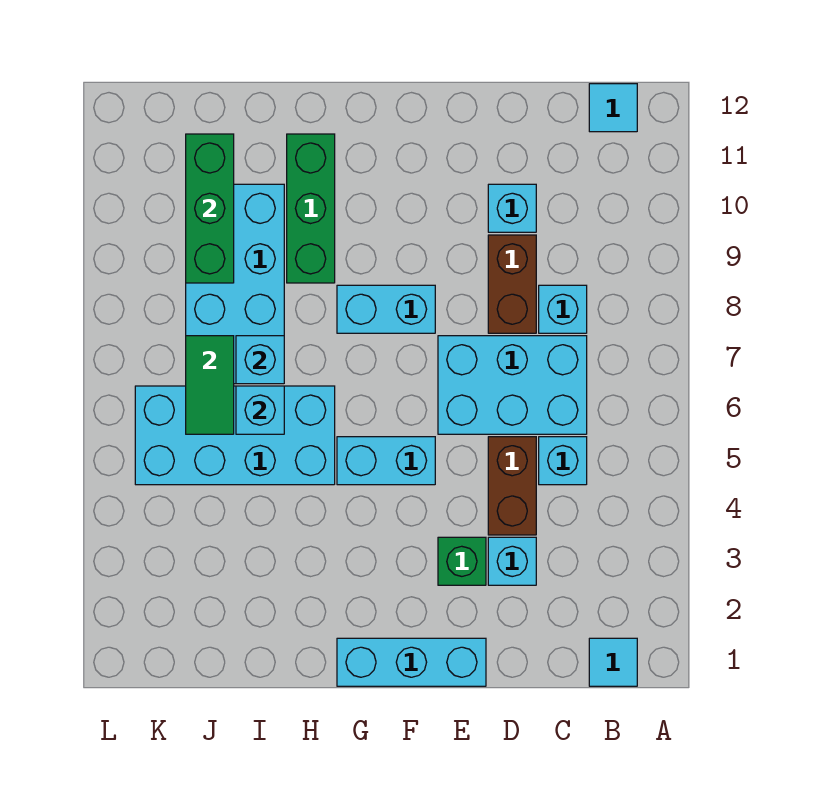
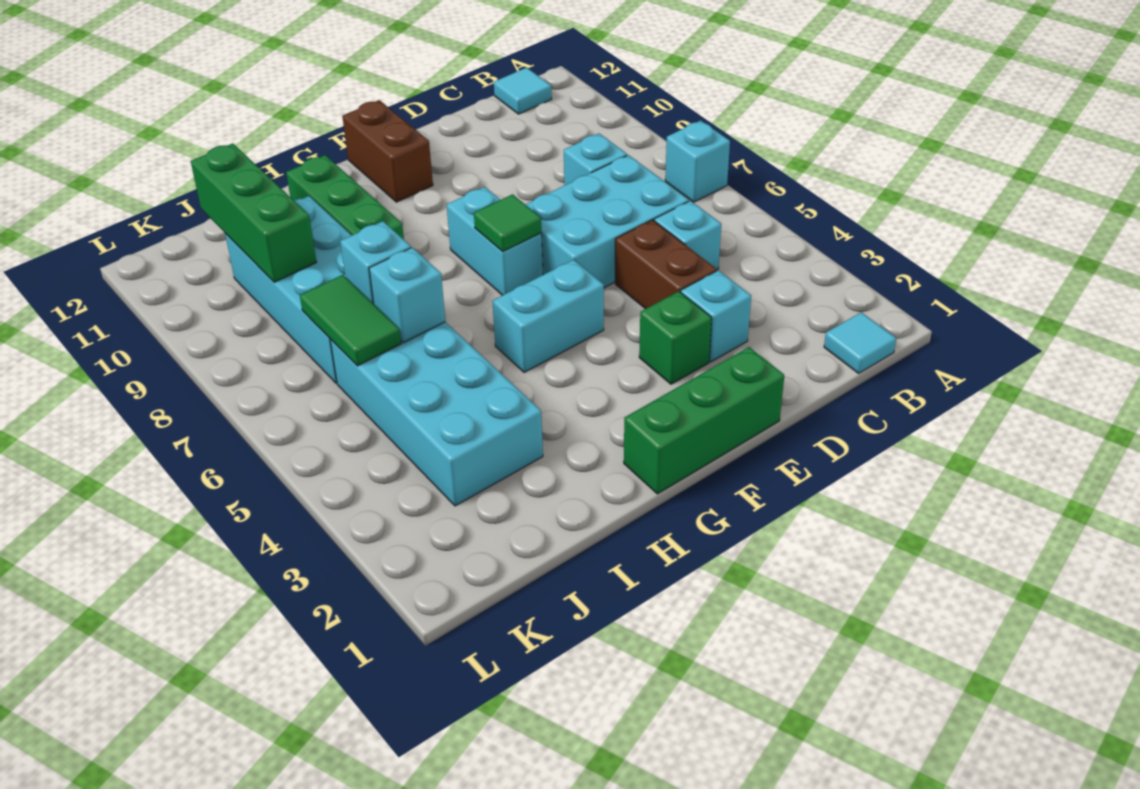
brown 1x2 brick [488,235,536,333] -> brown 1x2 brick moved to [342,100,433,202]
cyan 1x1 brick [488,184,536,232] -> cyan 1x1 brick moved to [665,120,730,202]
cyan 1x3 brick [337,638,486,686] -> green 1x3 brick [624,347,784,494]
none -> green 1x1 tile [474,194,541,252]
cyan 1x2 brick [337,285,435,333] -> cyan 1x2 brick turned to [447,187,543,295]
cyan 2x4 brick [135,386,335,485] -> cyan 2x4 brick turned to [330,322,543,506]

